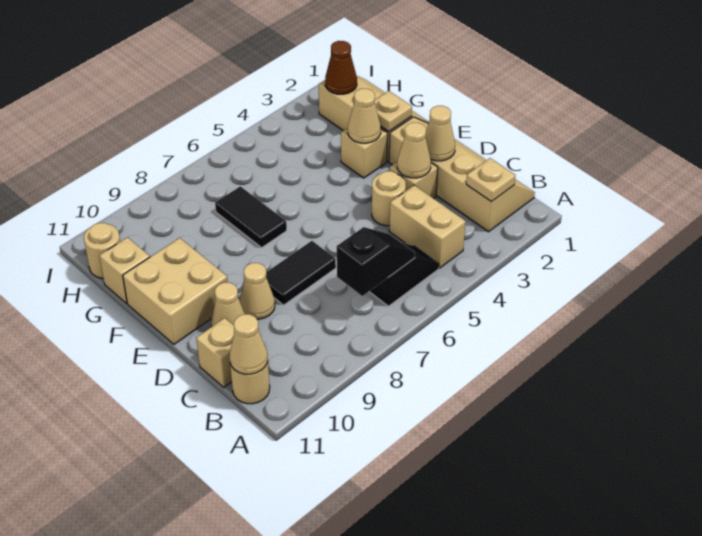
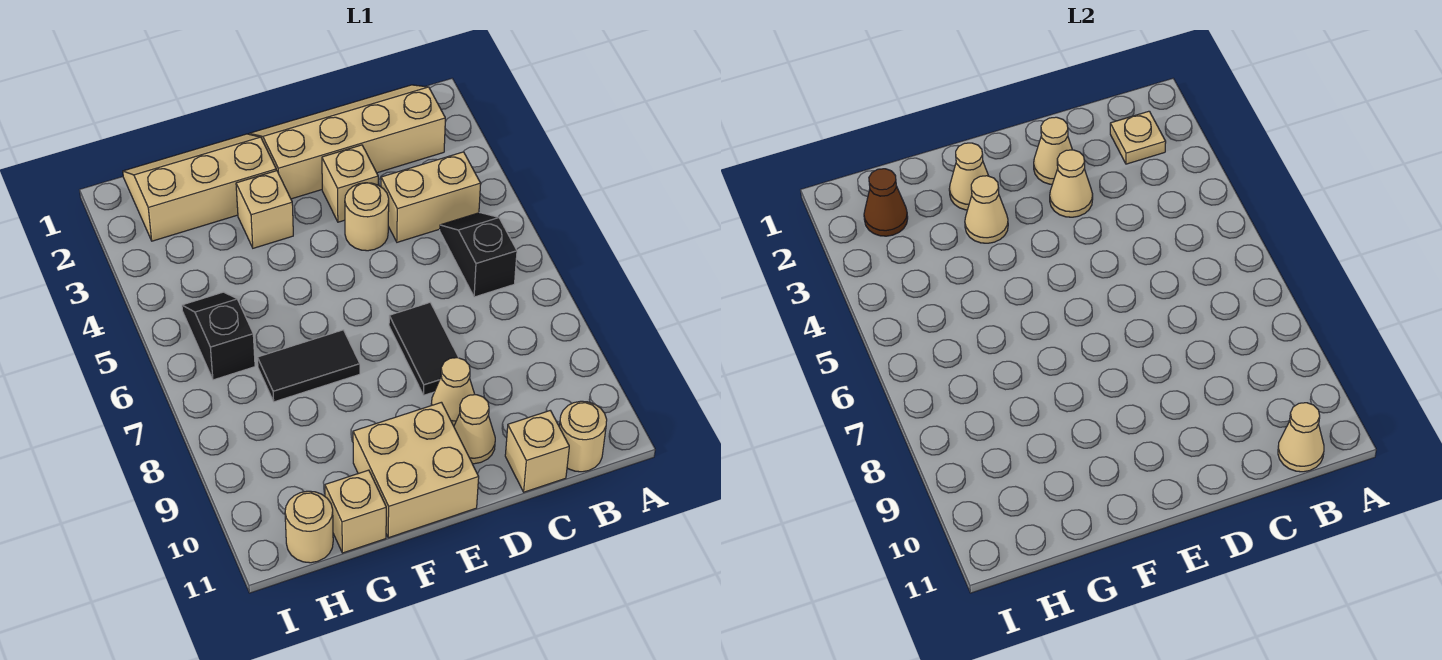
black 1x2 slope [337,227,415,296] -> black 1x2 slope moved to [182,292,255,380]
tan 1x1 plate [375,91,412,131] -> tan 1x1 cone [949,143,988,210]

